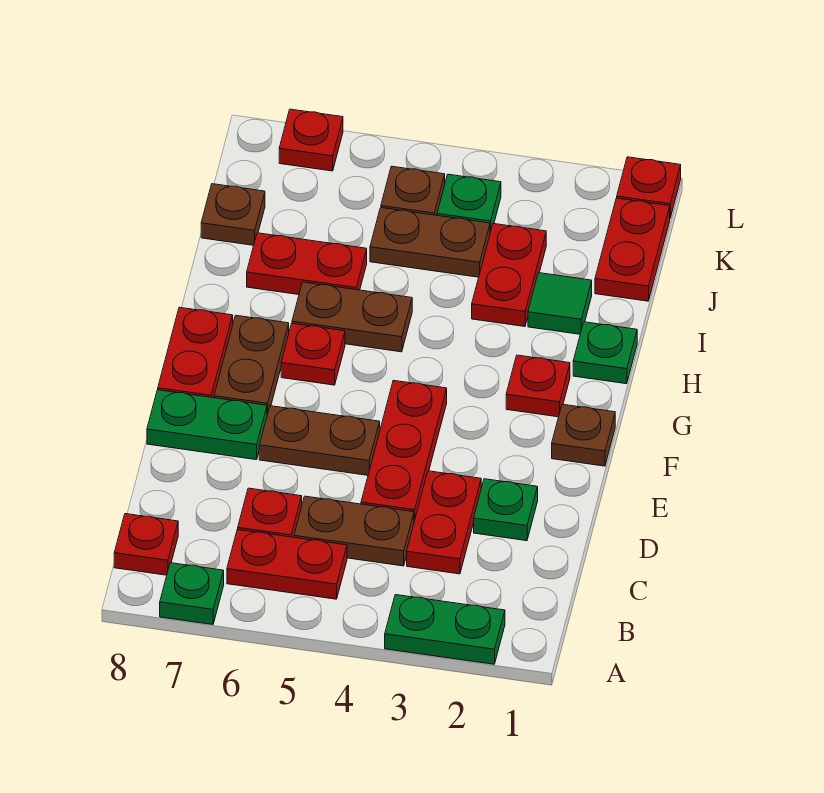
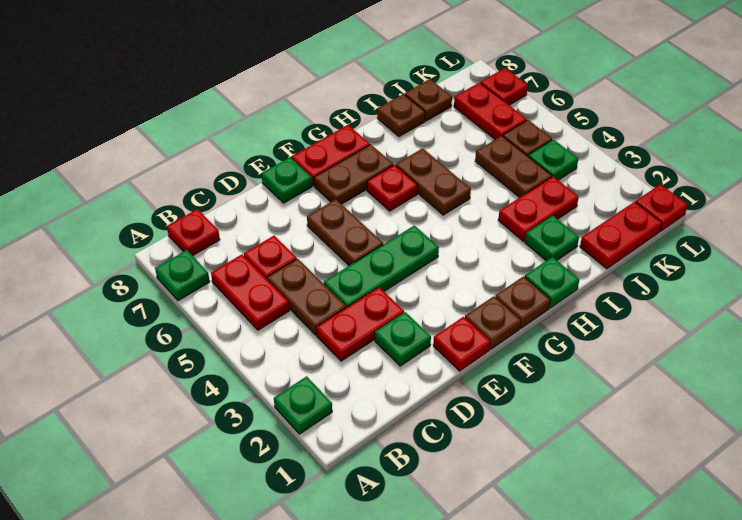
green 1x2 plate [385,595,505,664] -> green 1x1 plate [274,376,332,434]
red 1x3 plate [361,380,447,521] -> green 1x3 plate [324,226,439,308]
green 1x2 plate [147,390,267,460] -> green 1x1 plate [262,158,312,203]
none -> brown 1x1 plate [495,276,550,328]
red 1x1 plate [506,355,570,417] -> red 1x1 plate moved to [433,317,490,371]
green 1x1 tile [528,273,592,334] -> green 1x1 plate [525,216,579,261]
red 1x2 plate [247,233,367,295] -> red 1x2 plate moved to [454,83,527,139]
none -> brown 1x1 plate [377,94,425,137]

